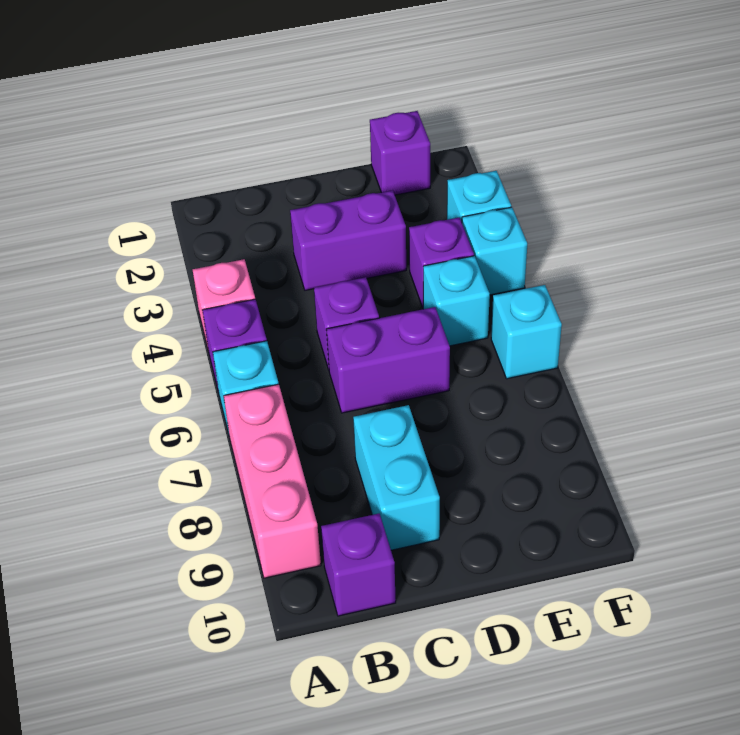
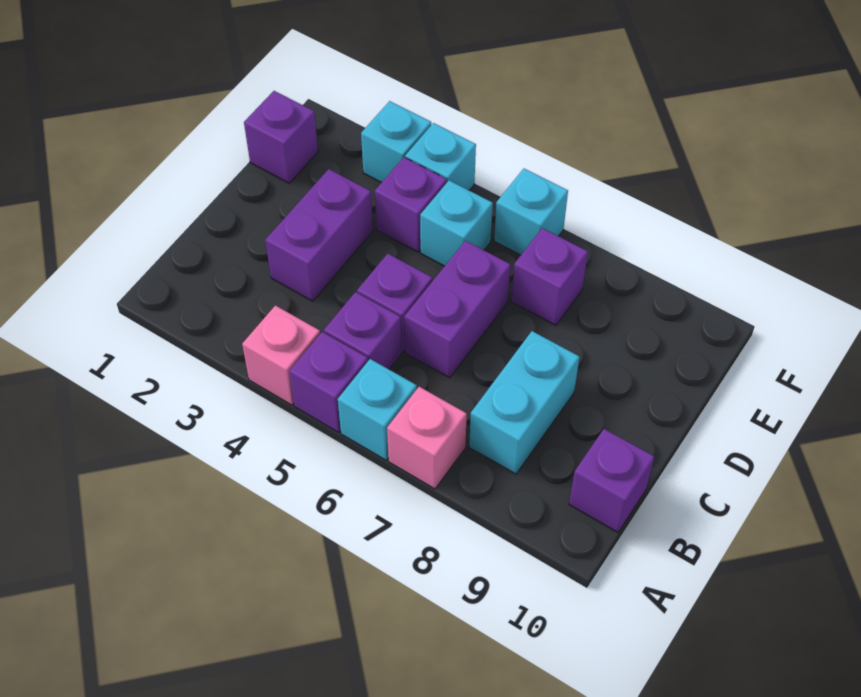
pink 1x3 brick [224,384,321,578] -> pink 1x1 brick [387,387,467,489]
none -> purple 1x1 brick [324,292,402,369]
cyan 1x2 brick [353,405,440,550] -> cyan 1x2 brick turned to [469,331,580,474]
none -> purple 1x1 brick [511,228,588,325]

